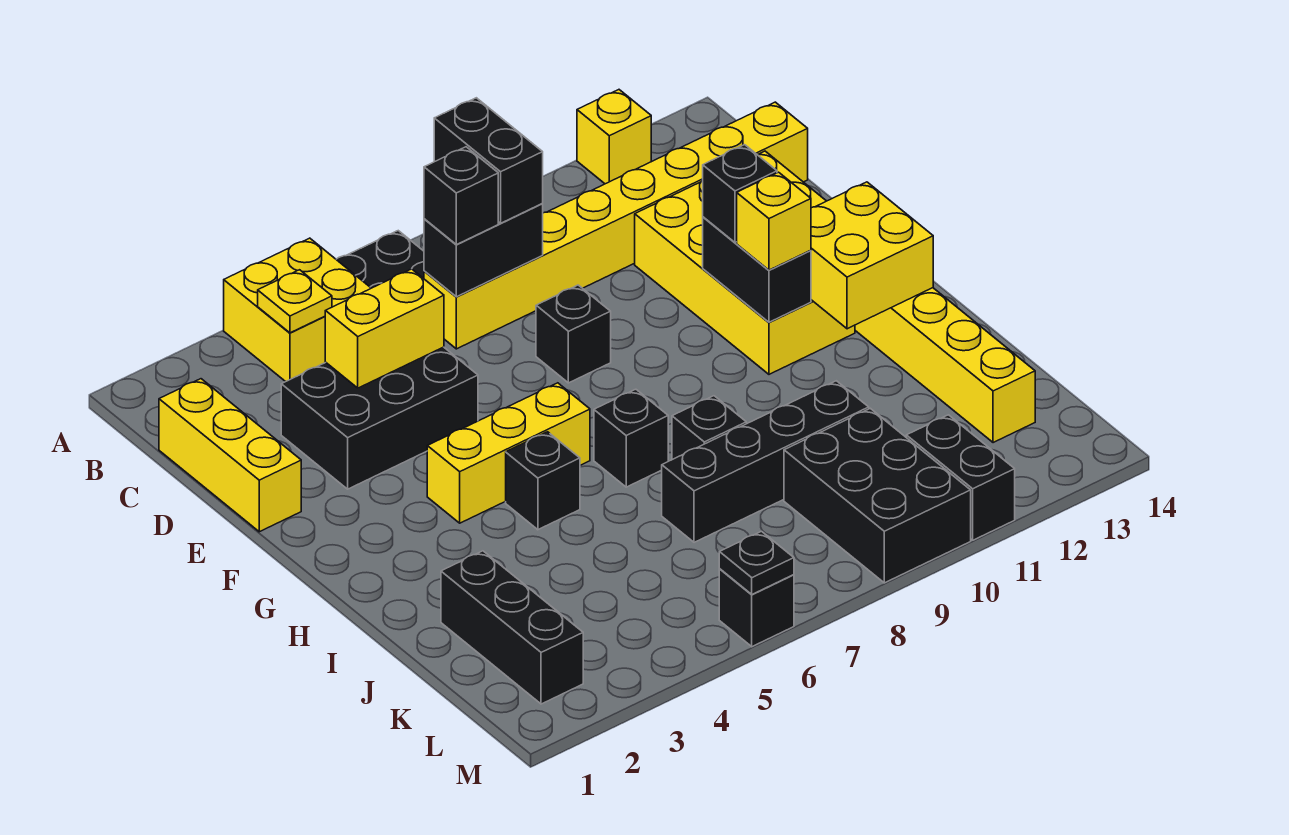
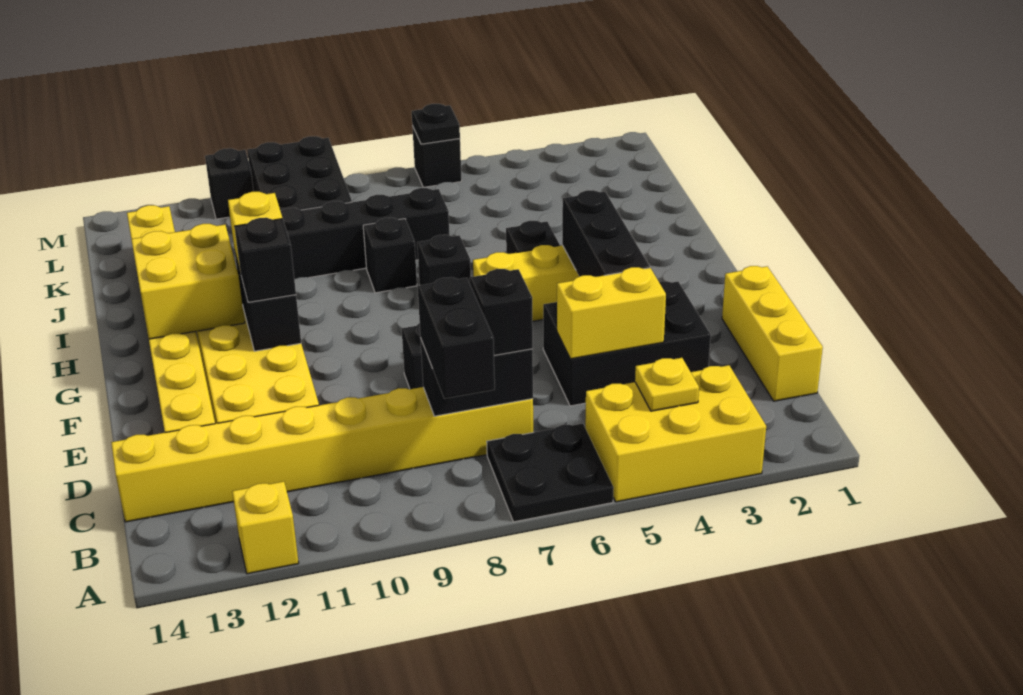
yellow 2x2 brick [224,238,371,382] -> yellow 2x3 brick [585,365,766,502]
black 1x3 brick [441,551,583,704] -> black 1x3 brick moved to [562,190,650,277]
black 1x2 brick [906,415,1015,540] -> black 1x1 brick [205,148,254,219]

